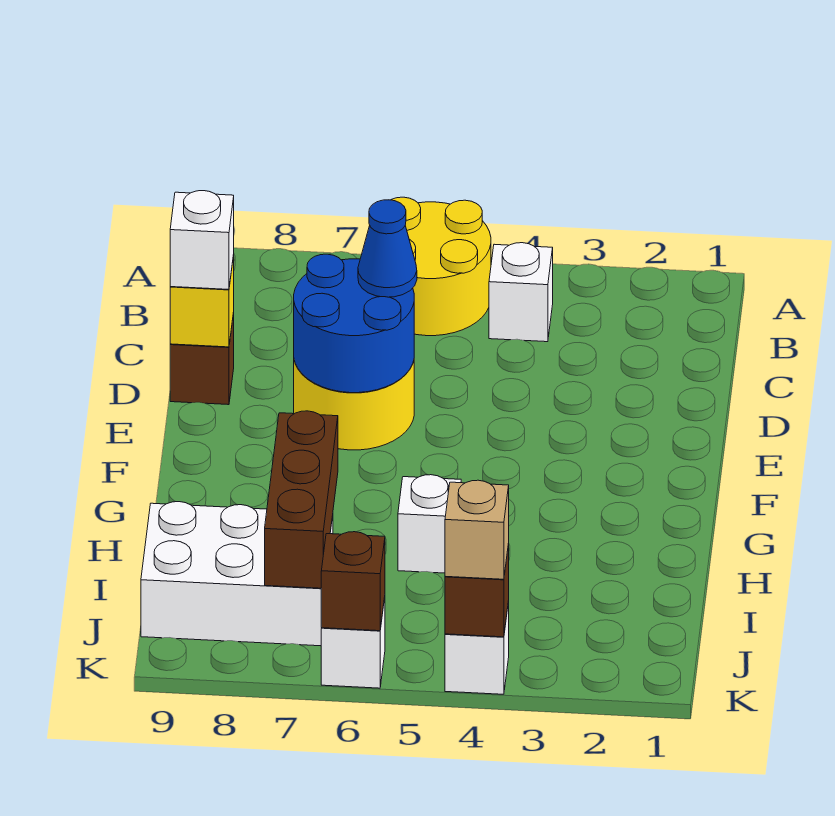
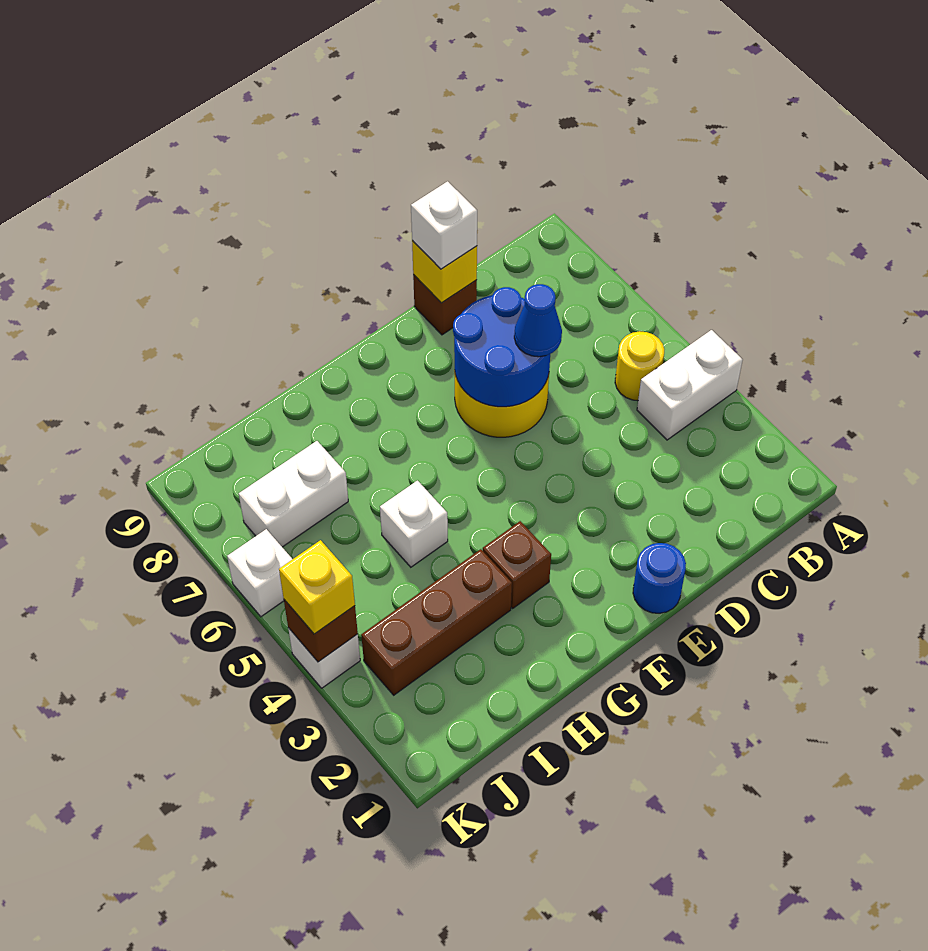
yellow 2x2 round brick [391,197,491,336] -> yellow 1x1 round brick [615,331,664,401]
white 1x1 brick [489,243,553,342] -> white 1x2 brick [637,330,742,440]
none -> blue 1x1 round brick [633,543,686,613]
brown 1x3 brick [265,411,338,588] -> brown 1x3 brick moved to [361,549,512,695]
white 2x3 brick [141,502,333,646] -> white 1x2 brick [239,441,348,547]
tan 1x1 brick [445,480,509,579] -> yellow 1x1 brick [279,540,355,634]
brown 1x1 brick [321,532,385,631] -> brown 1x1 brick moved to [483,521,551,608]

